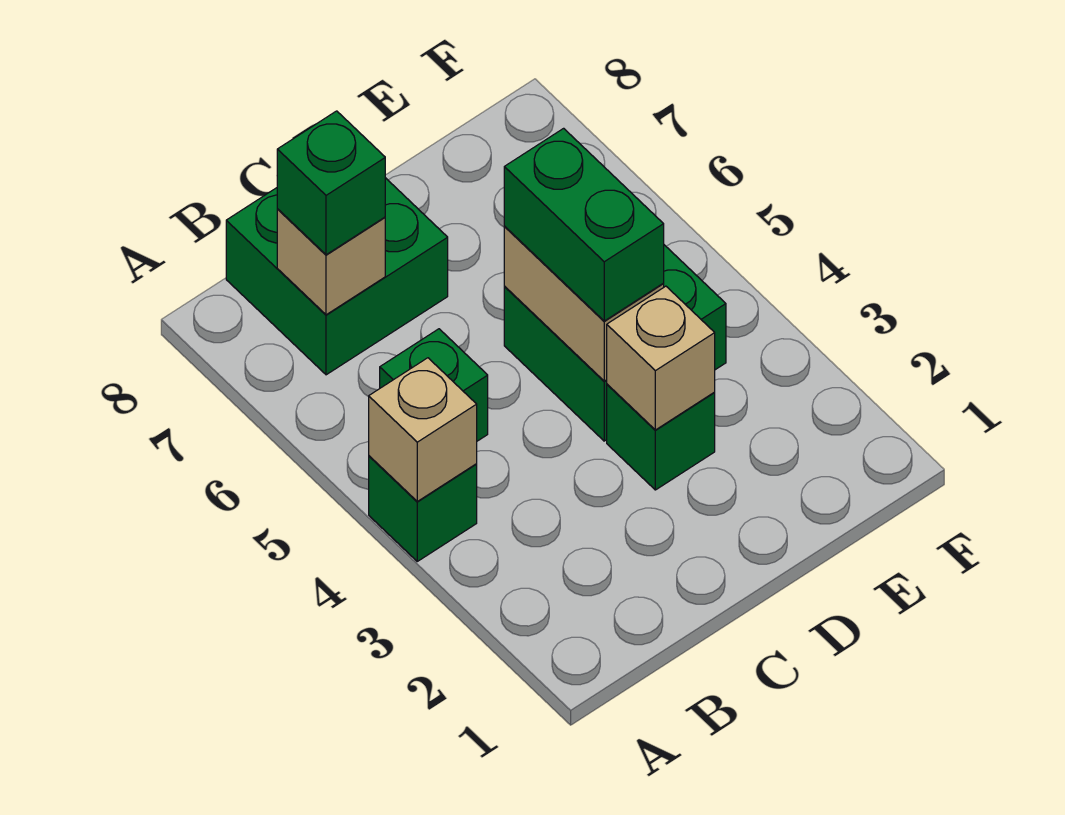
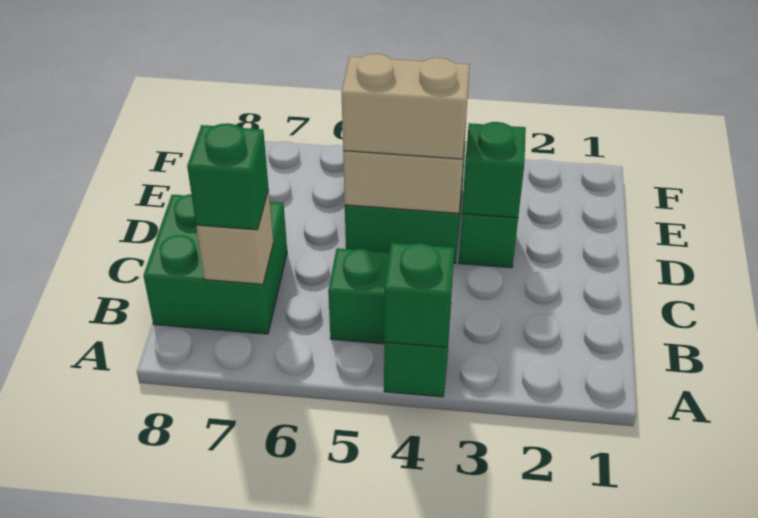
tan 1x1 brick [369,358,477,501] -> green 1x1 brick [384,243,454,347]
tan 1x1 brick [607,286,715,430] -> green 1x1 brick [462,122,526,218]
green 1x2 brick [504,128,664,321] -> tan 1x2 brick [342,54,470,159]

